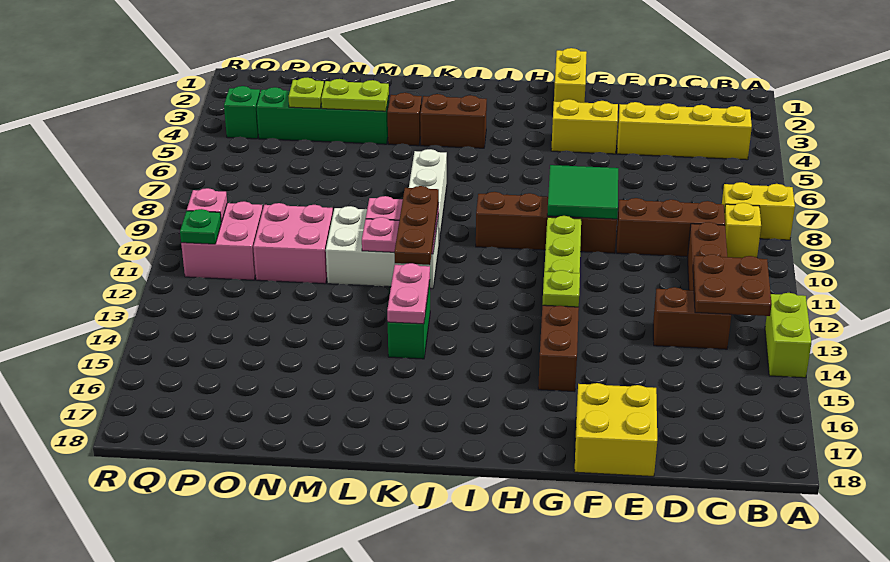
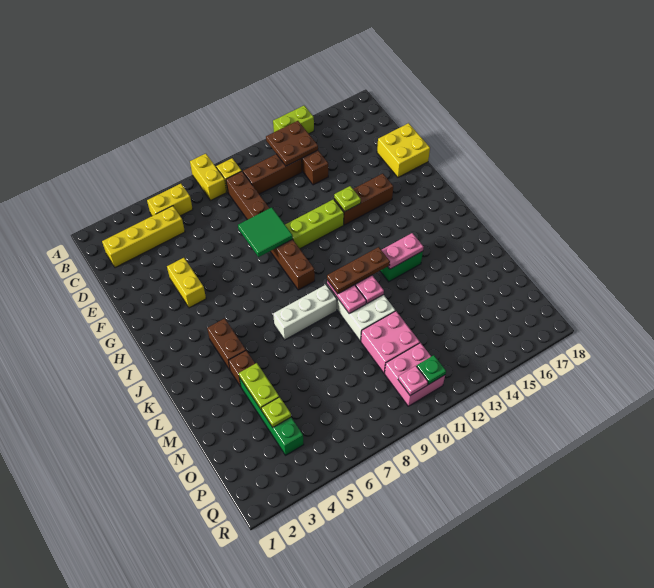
yellow 1x4 brick [617,102,752,160] -> yellow 1x4 brick turned to [102,206,185,268]
yellow 1x2 brick [554,48,587,103] -> yellow 1x2 brick moved to [147,184,193,216]
green 1x1 brick [224,86,260,139] -> none

